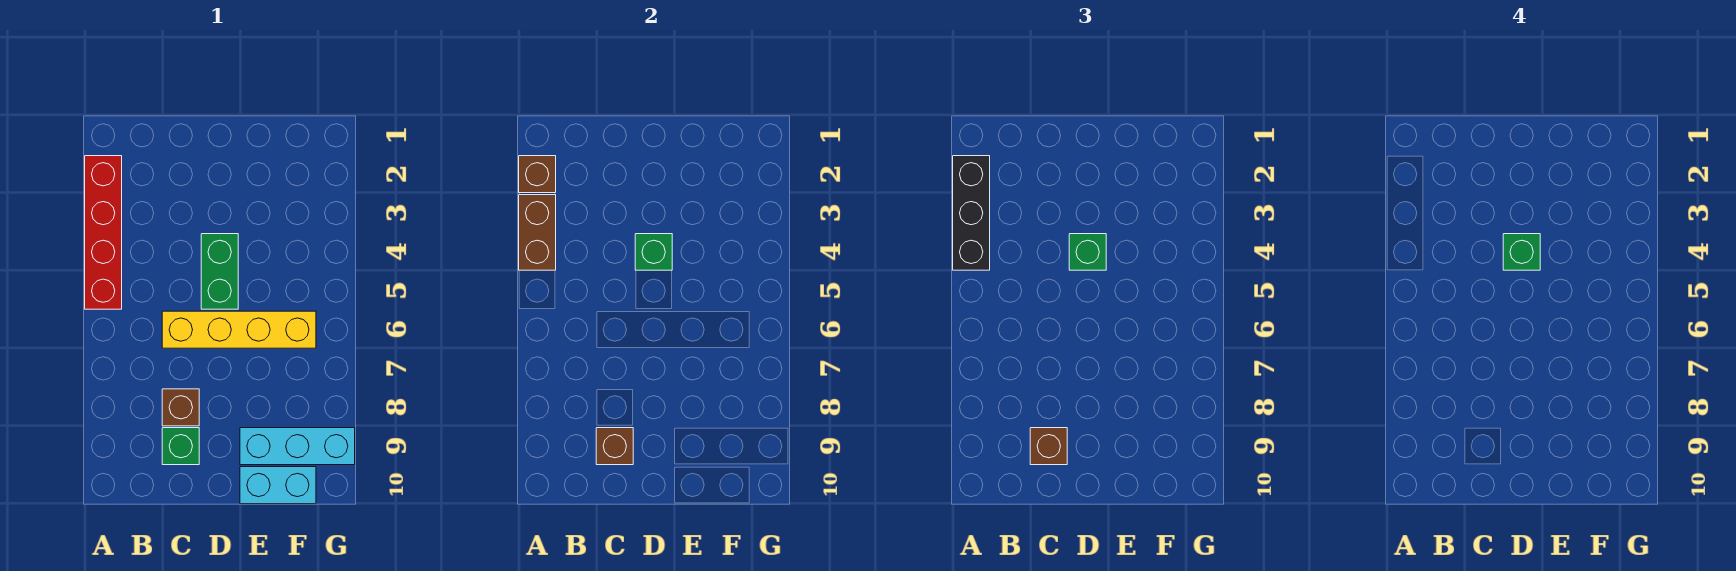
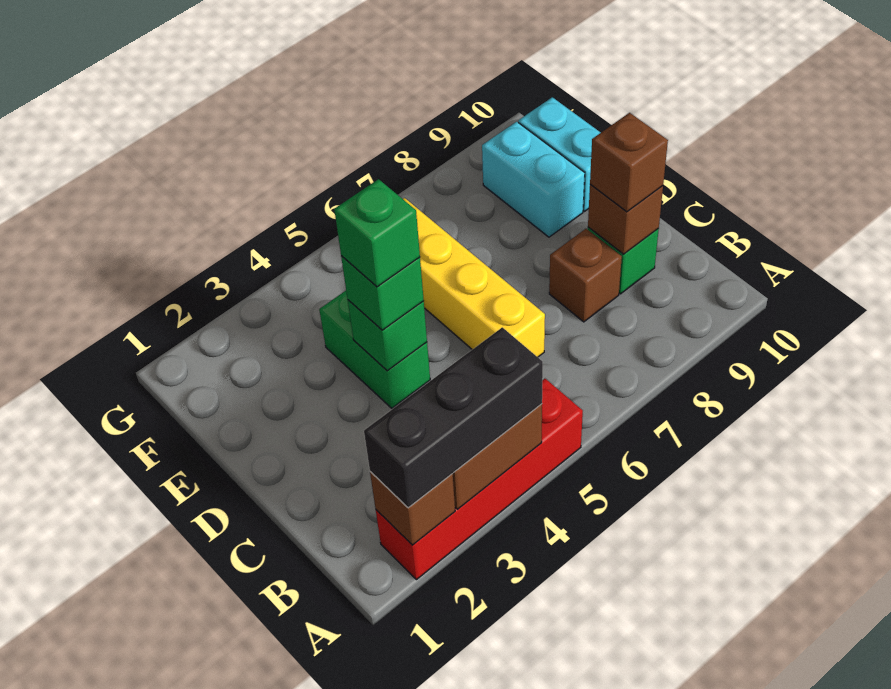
green 1x2 brick [201,234,238,309] -> green 1x2 brick turned to [319,291,430,408]
cyan 1x3 brick [240,428,355,465] -> cyan 1x2 brick [482,122,585,237]

